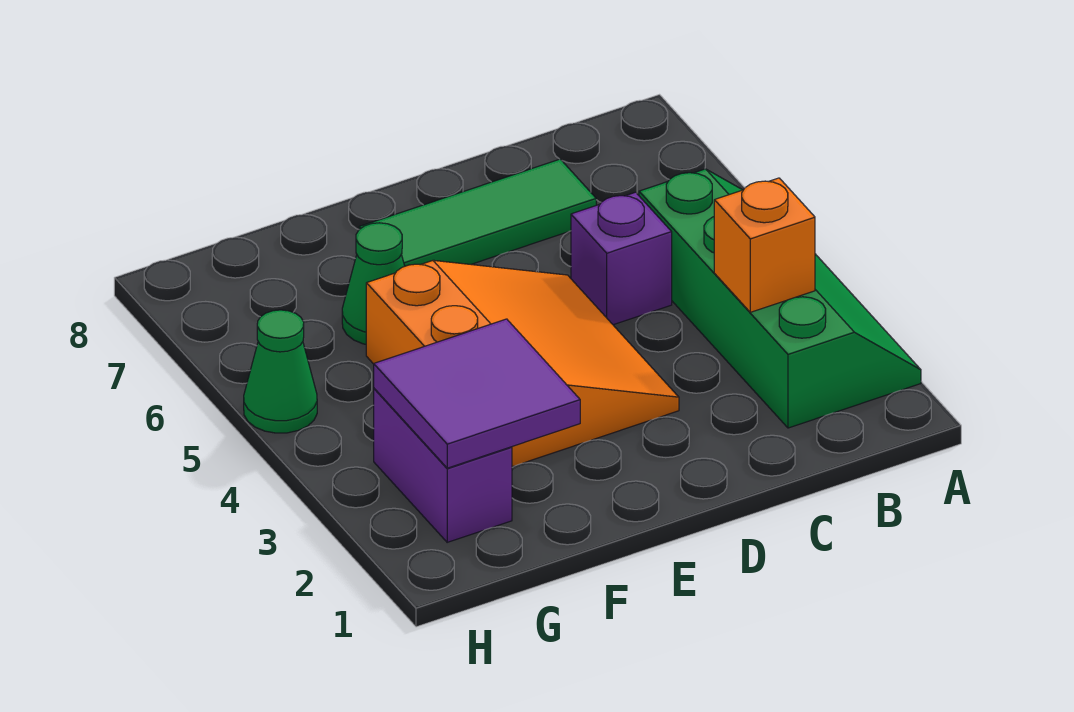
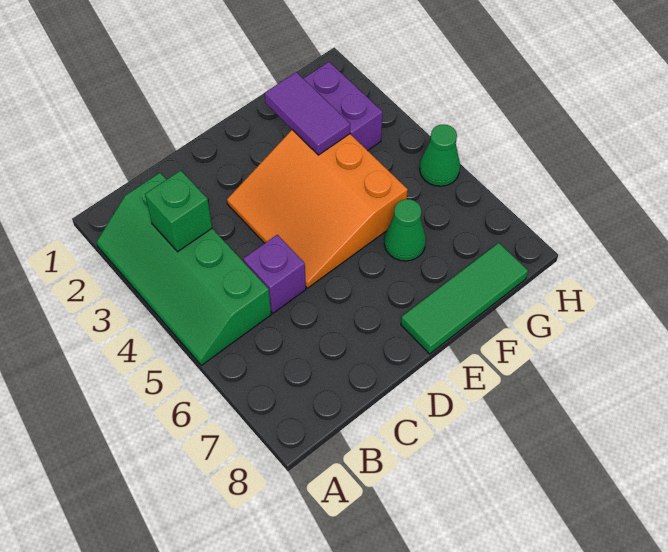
orange 1x1 brick [714,178,815,312] -> green 1x1 brick [145,170,212,252]
green 1x3 tile [359,159,596,266] -> green 1x3 tile moved to [401,243,528,354]
purple 2x2 tile [374,319,580,468] -> purple 1x2 tile [265,72,350,155]

